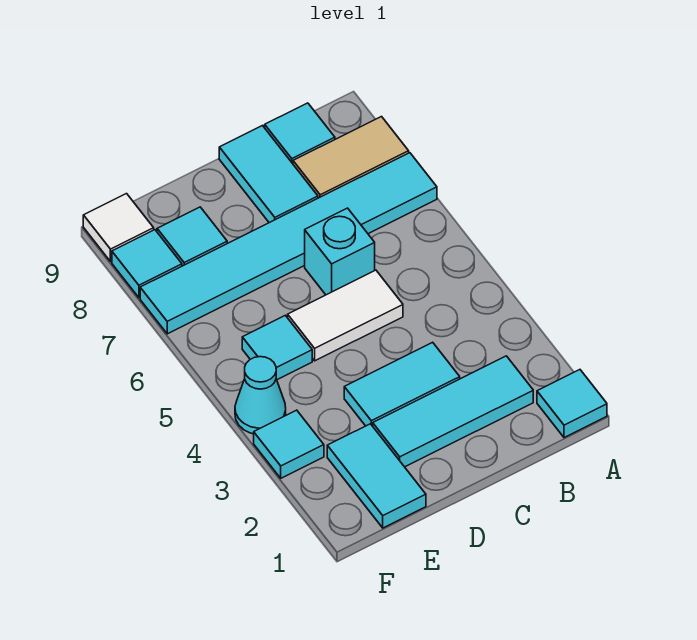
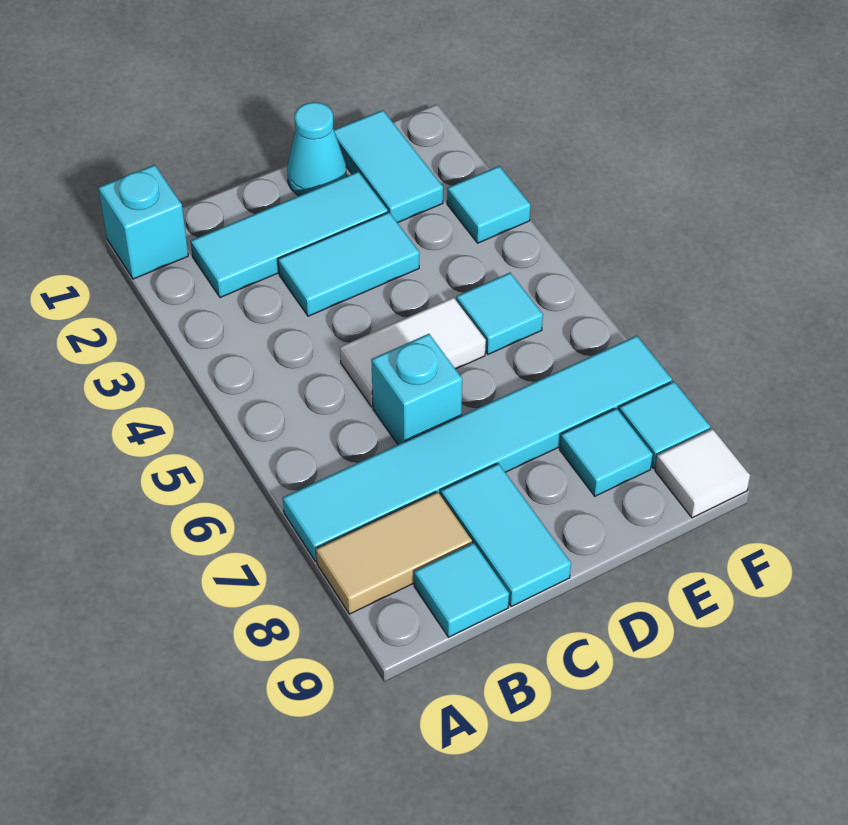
cyan 1x1 tile [537,370,607,438] -> cyan 1x1 brick [98,165,188,279]
cyan 1x1 cone [235,357,286,434] -> cyan 1x1 cone moved to [287,102,346,196]

